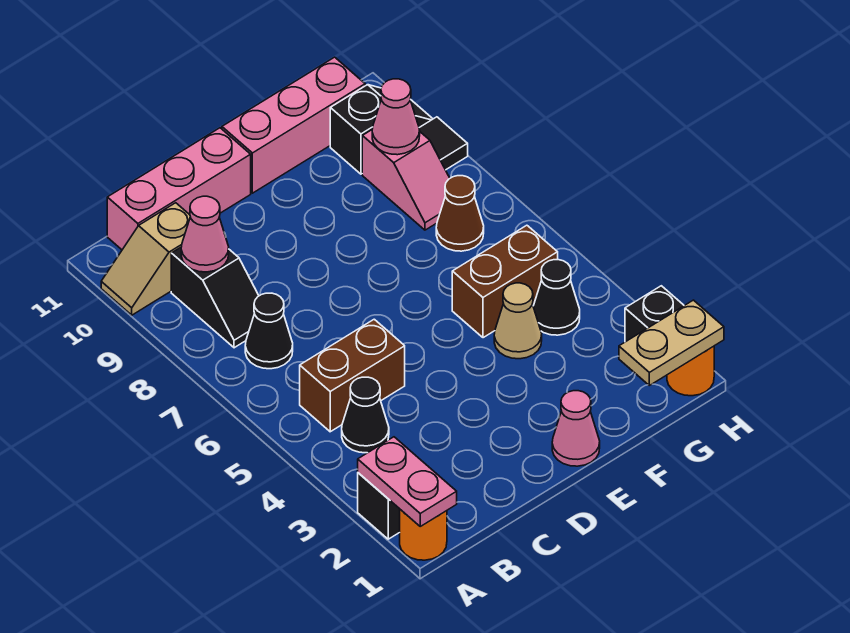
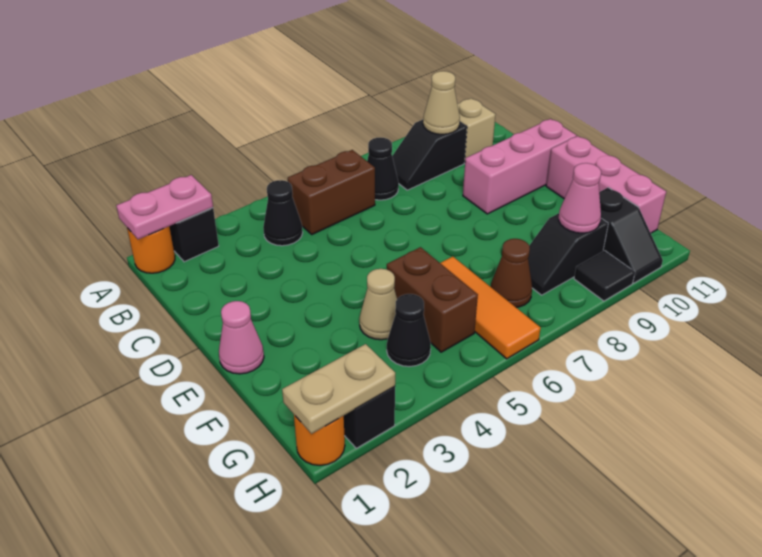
brown 1x2 brick [300,319,405,432] -> brown 1x2 brick turned to [288,150,375,234]
pink 1x1 cone [181,196,229,272] -> tan 1x1 cone [423,71,460,134]
pink 1x3 brick [107,128,251,250] -> pink 1x3 brick turned to [463,119,576,214]
none -> orange 1x3 tile [440,256,541,359]
tan 1x2 plate [619,300,724,385] -> tan 1x2 plate turned to [282,344,395,434]
pink 1x2 slope [362,130,450,230] -> black 1x2 slope [528,213,608,295]

